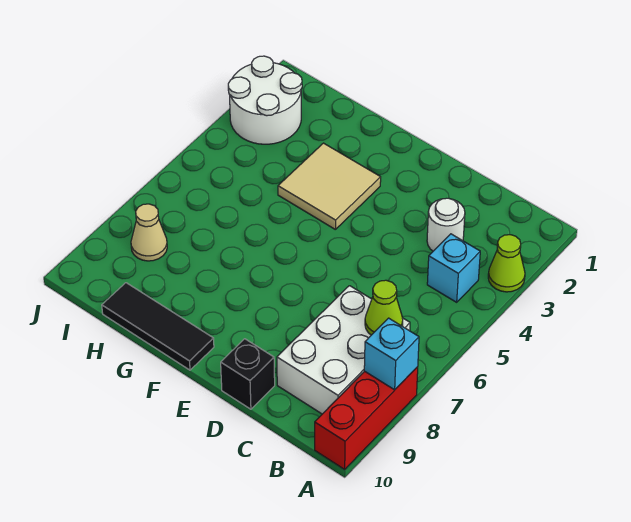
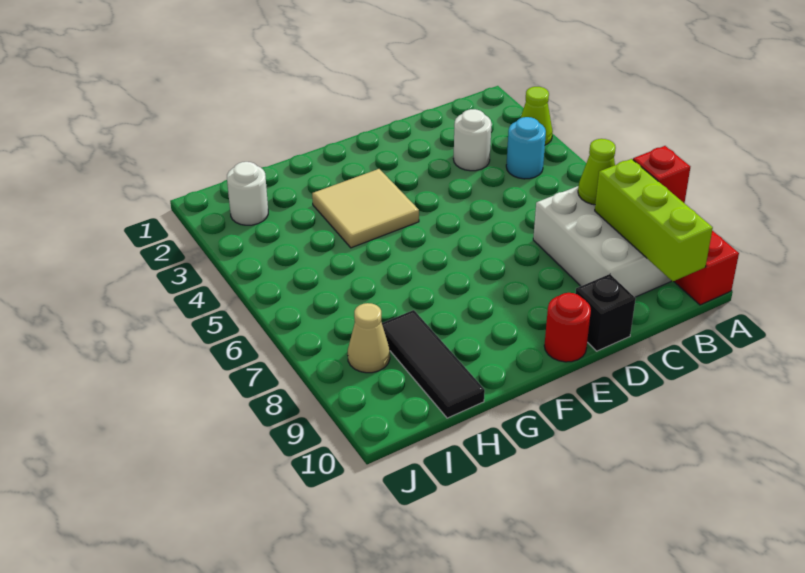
cyan 1x1 brick [364,318,419,390] -> red 1x1 brick [633,146,690,203]
cyan 1x1 brick [427,234,480,302] -> cyan 1x1 round brick [506,117,546,179]
none -> lime 1x3 brick [595,159,713,281]
none -> red 1x1 round brick [544,293,591,362]
black 1x3 tile [102,283,214,370] -> black 1x3 tile turned to [382,310,485,418]
white 2x2 round brick [228,56,302,144] -> white 1x1 round brick [227,162,268,225]

